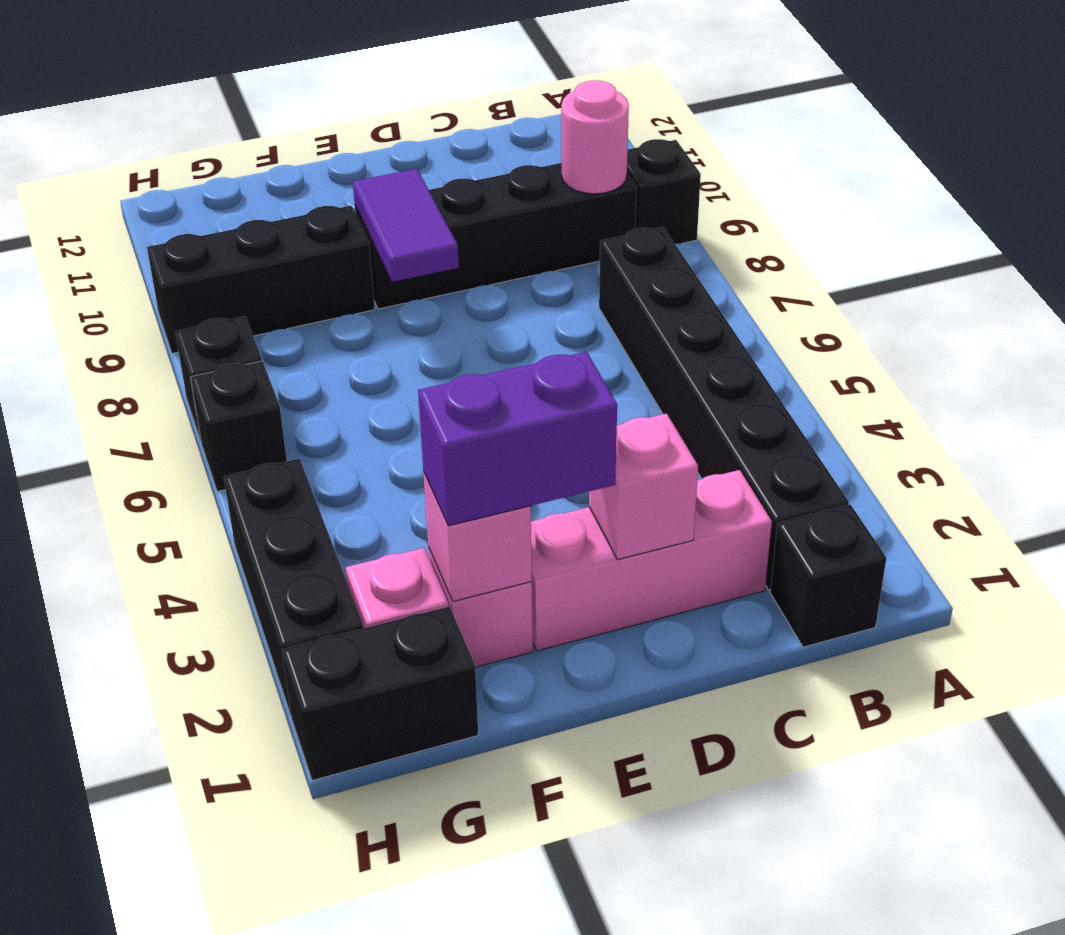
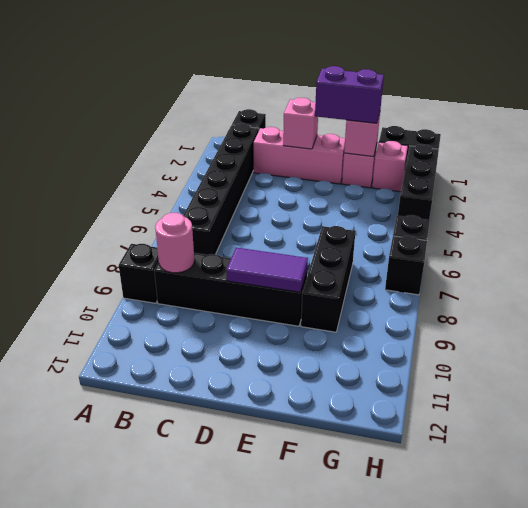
purple 1x2 tile [353,169,459,282] -> purple 1x2 tile turned to [227,248,308,292]
black 1x3 brick [147,206,375,353] -> black 1x3 brick turned to [301,226,355,332]

